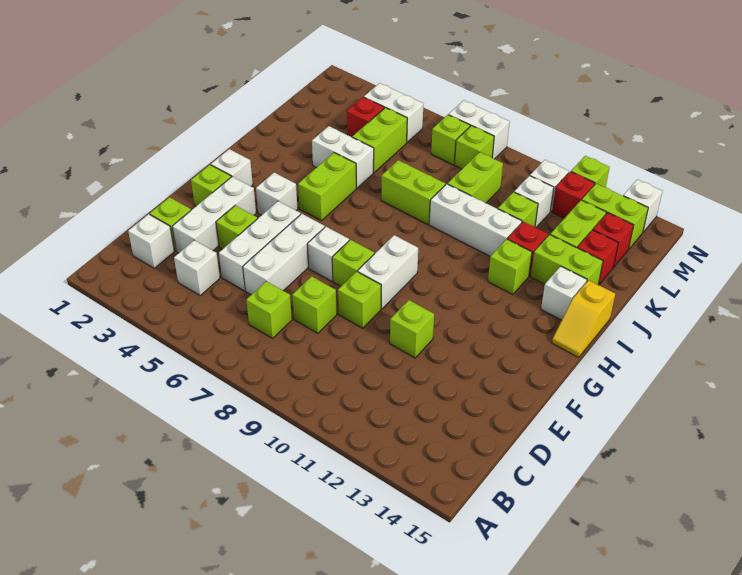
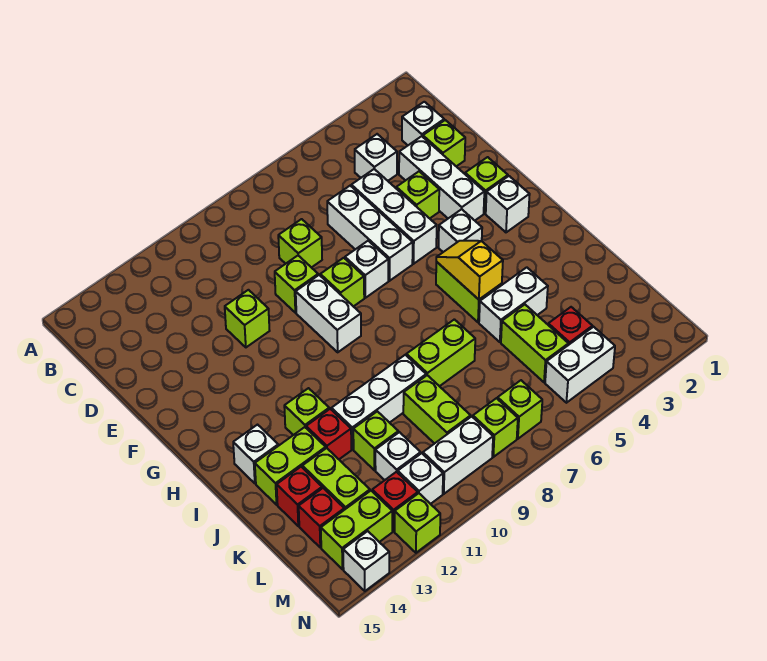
lime 1x1 brick [246,281,292,338] -> none
yellow 1x2 slope [552,280,615,357] -> yellow 1x2 slope moved to [436,241,503,299]
white 1x2 brick [449,100,510,159] -> white 1x2 brick moved to [423,416,493,494]

